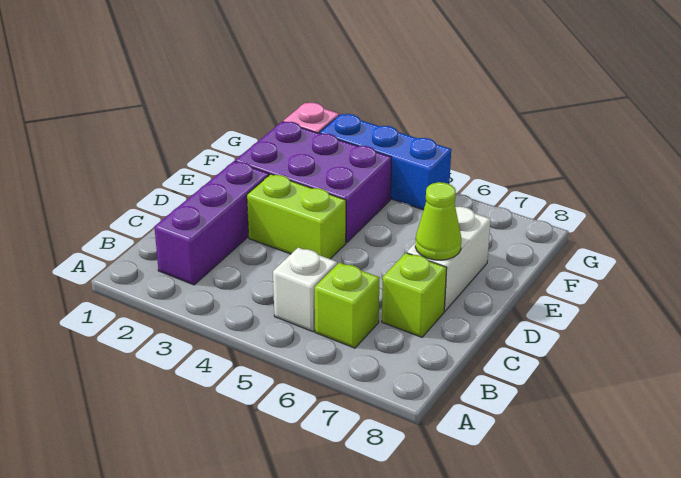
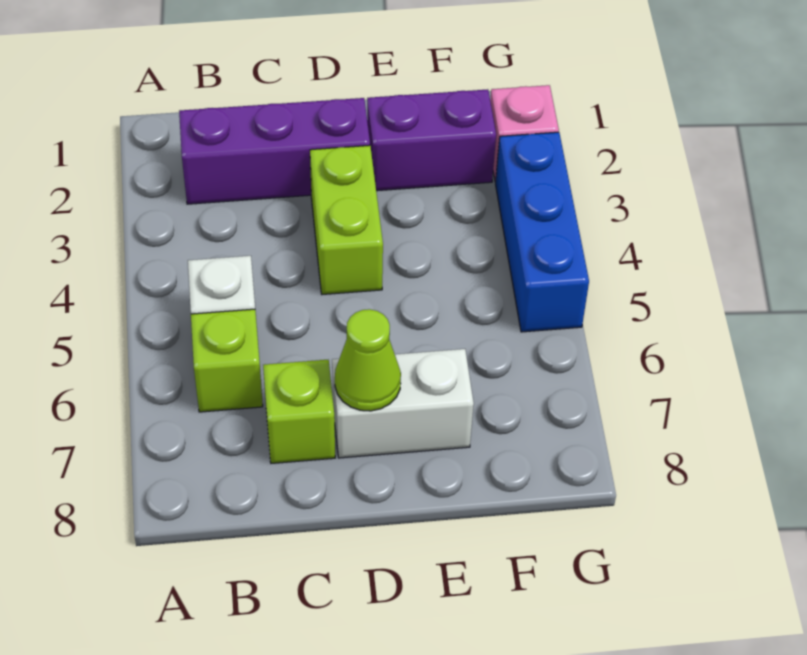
purple 2x3 brick [235,122,392,243] -> purple 1x2 brick [367,89,496,191]

